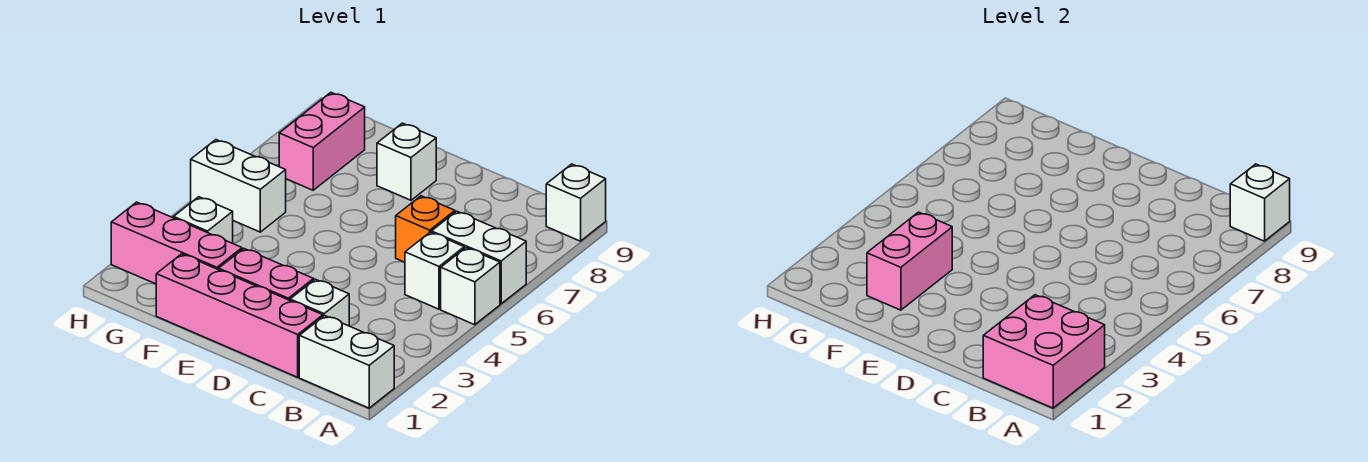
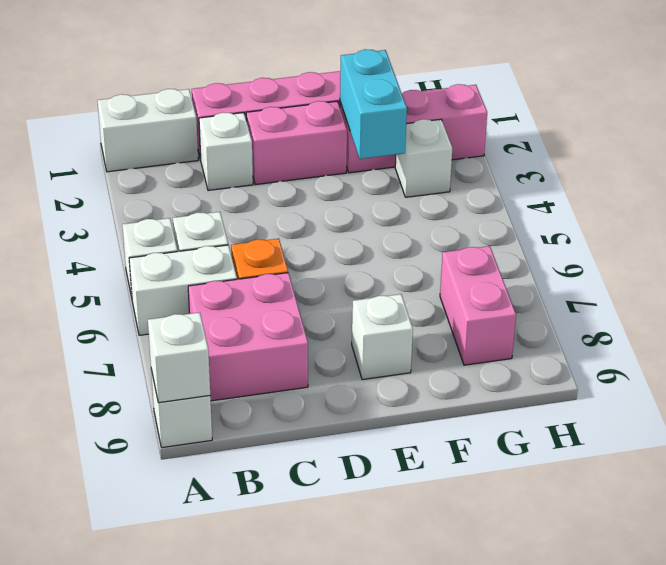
pink 2x2 brick [983,295,1105,408] -> pink 2x2 brick moved to [188,273,308,401]
pink 1x2 brick [867,212,952,310] -> cyan 1x2 brick [340,49,407,159]
white 1x2 brick [191,140,286,232] -> none

